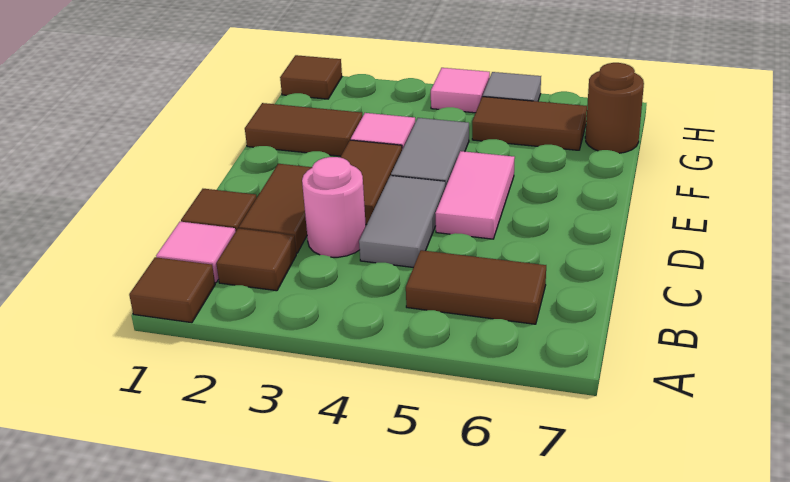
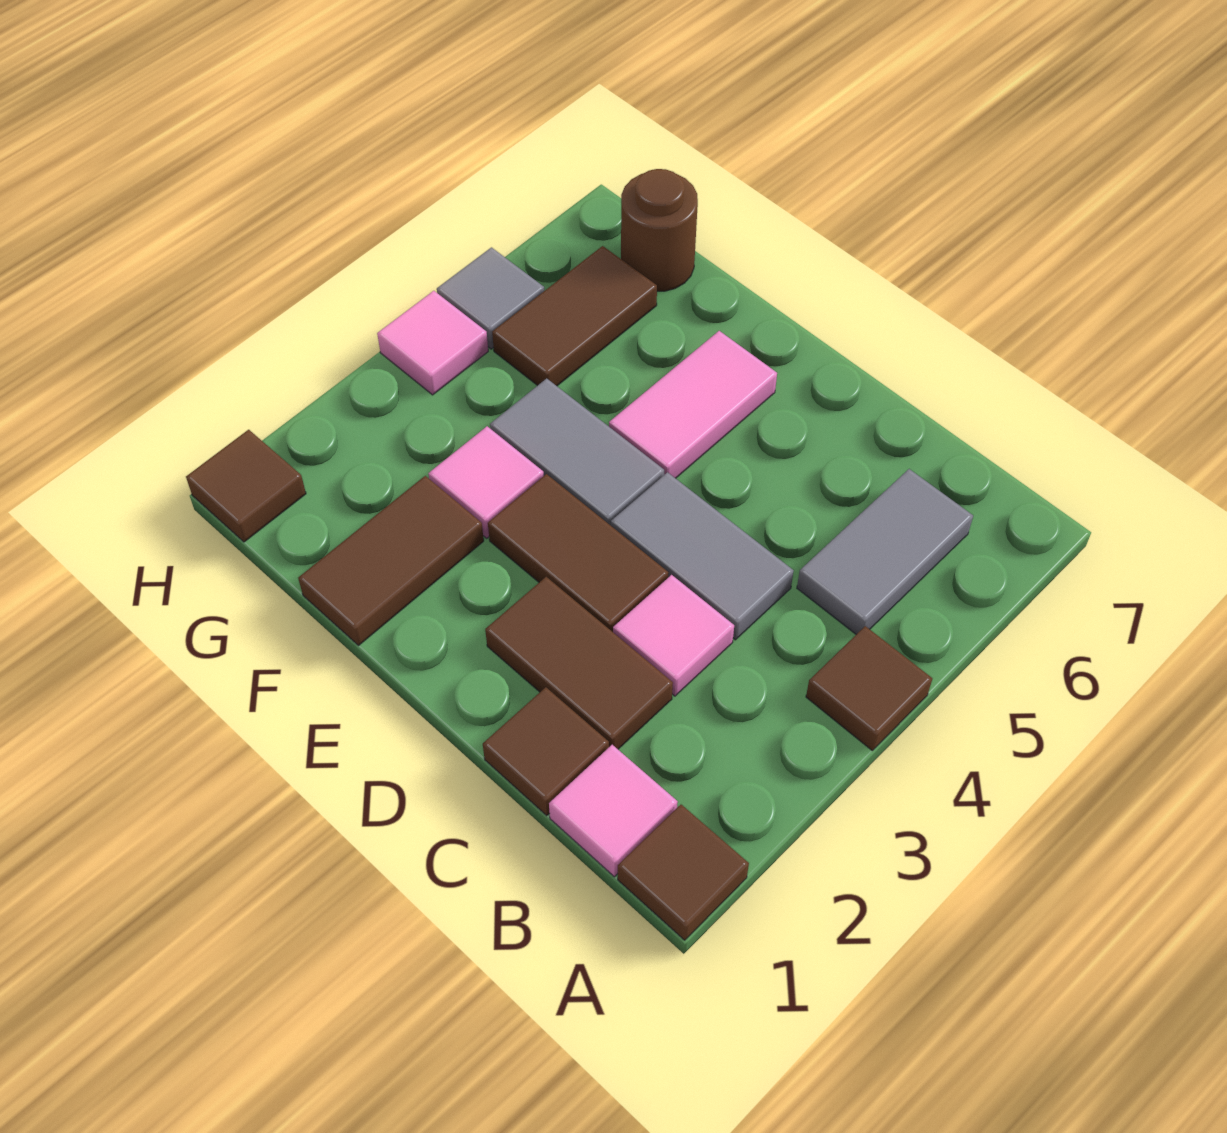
brown 1x1 tile [216,228,296,291] -> brown 1x1 tile moved to [806,626,932,750]
brown 1x2 tile [406,250,546,324] -> grey 1x2 tile [797,469,973,634]
pink 1x1 round brick [302,157,366,257] -> pink 1x1 tile [613,575,734,696]
pink 1x2 tile [435,151,515,239] -> pink 1x2 tile turned to [609,331,777,478]

